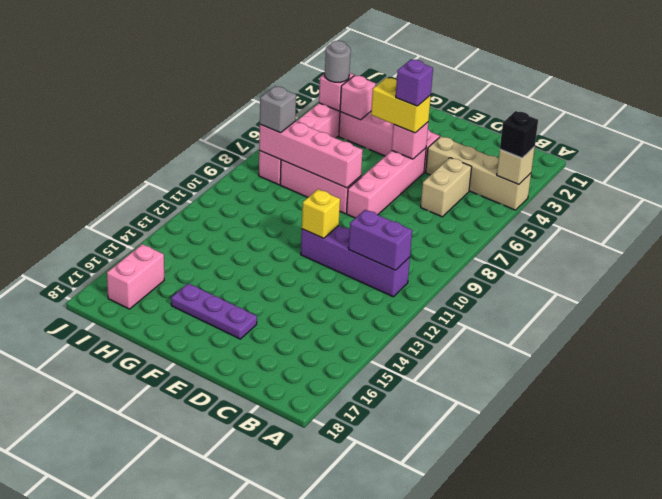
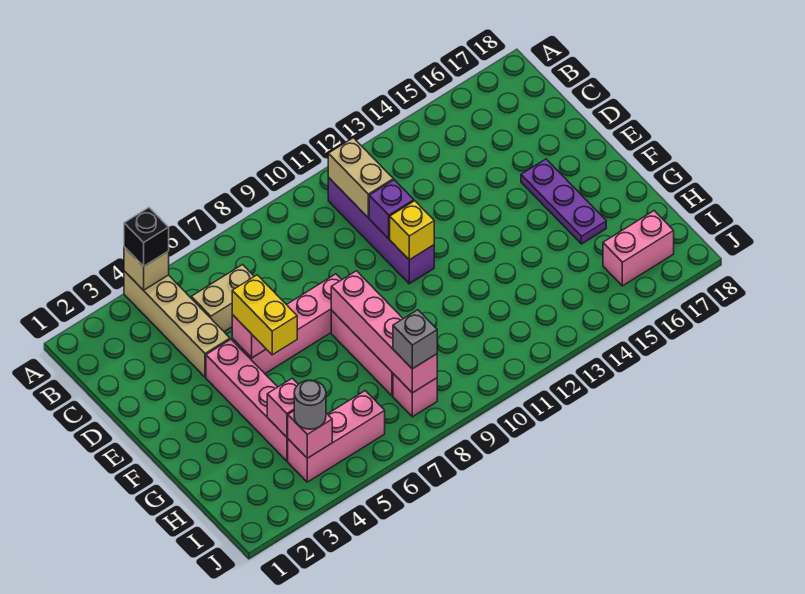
purple 1x2 brick [349,210,412,270] -> tan 1x2 brick [328,138,393,218]
purple 1x1 brick [396,59,433,106] -> purple 1x1 brick moved to [369,180,414,239]

